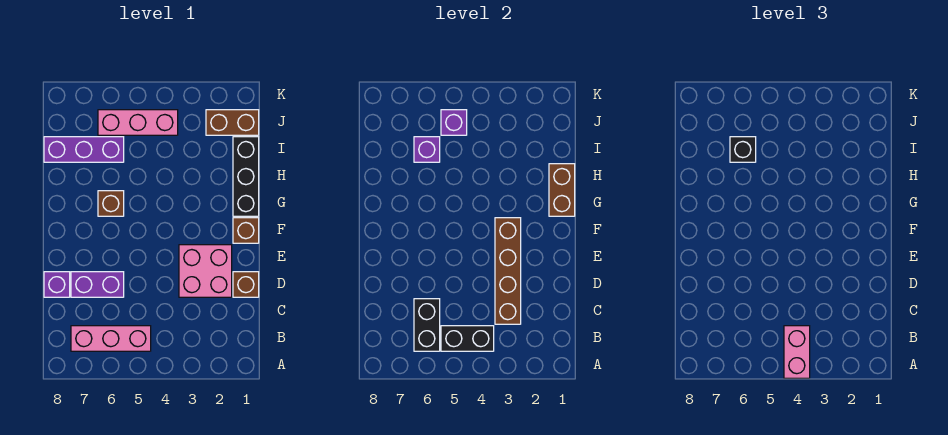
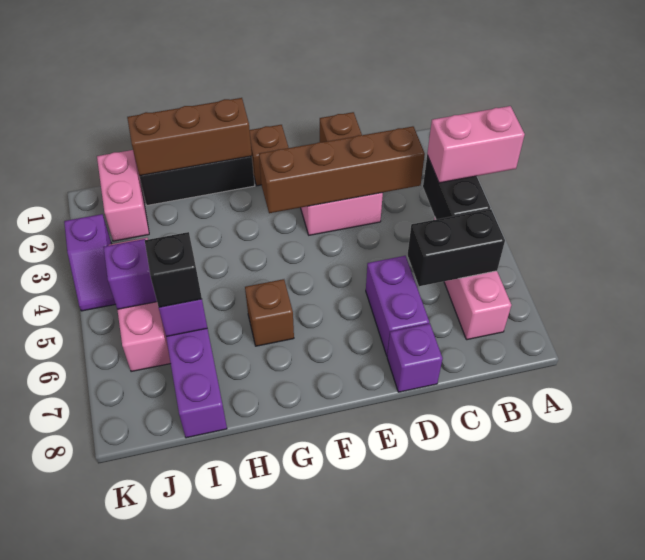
brown 1x2 brick [549,164,575,216] -> brown 1x3 brick [127,98,252,176]
brown 1x2 brick [206,110,259,135] -> pink 1x2 brick [97,150,149,241]
none -> purple 1x2 slope [64,214,115,311]

